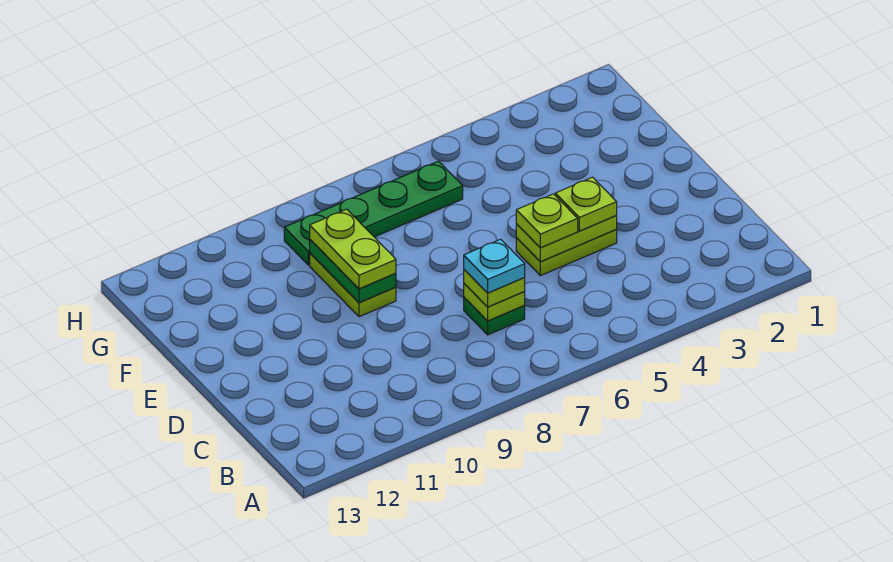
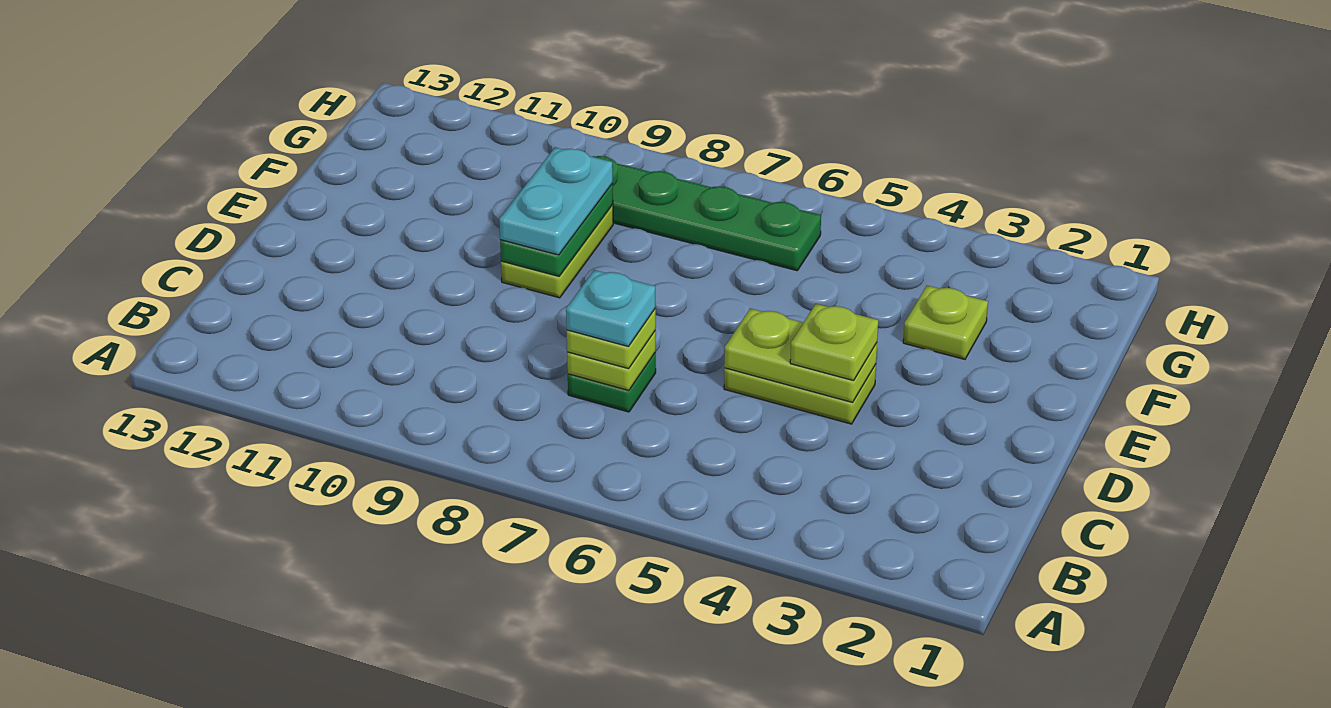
lime 1x1 plate [516,194,578,248] -> lime 1x1 plate moved to [903,286,988,359]
lime 1x2 plate [310,209,396,289] -> cyan 1x2 plate [499,147,613,255]

